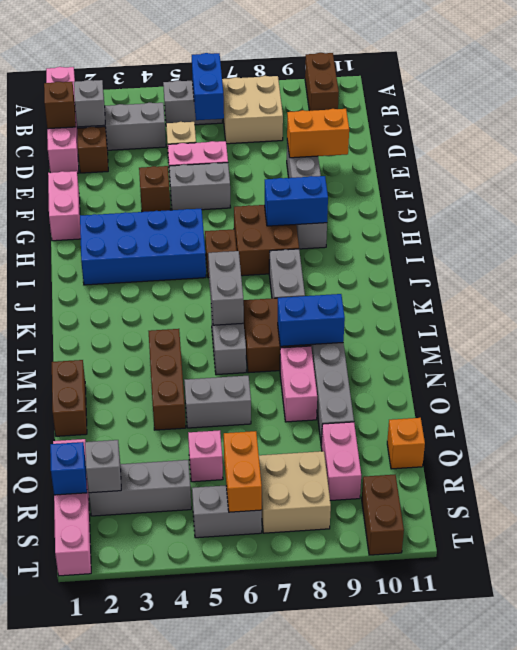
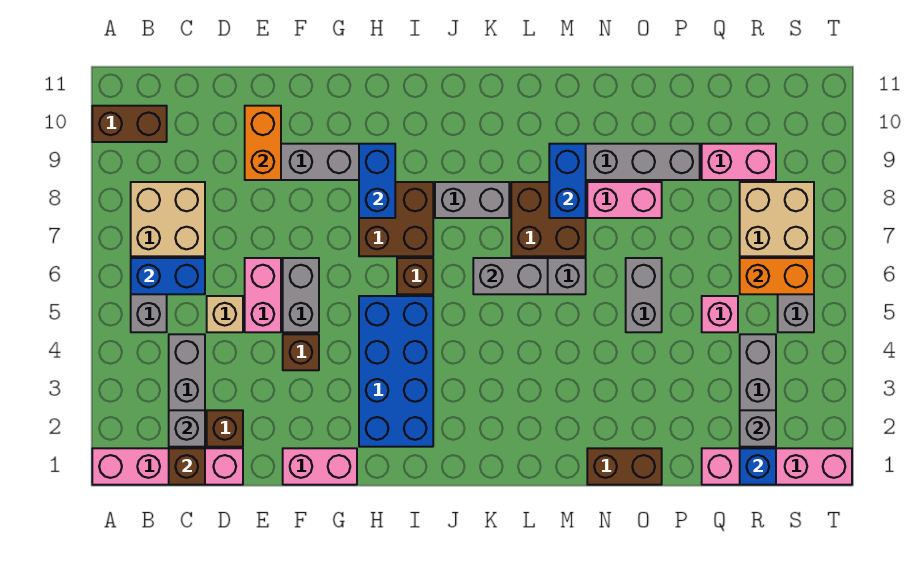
brown 1x3 brick [149,329,186,430] -> none
orange 1x1 brick [387,418,425,469] -> none
brown 1x2 brick [362,475,404,555] -> none

